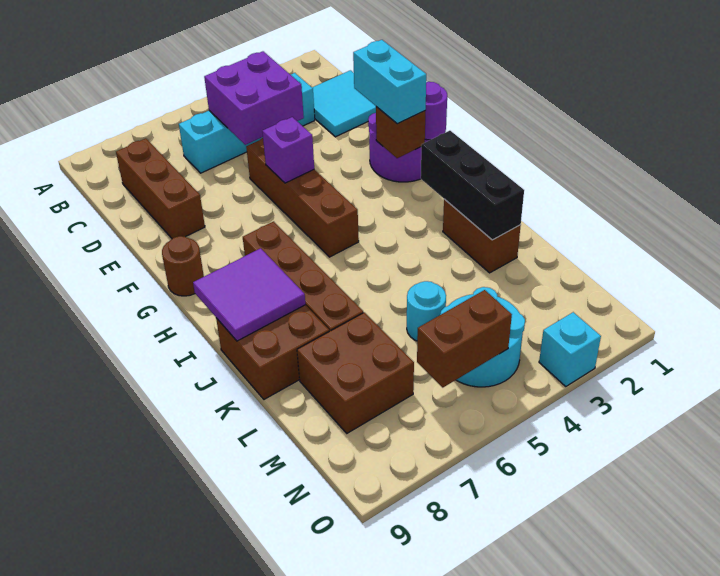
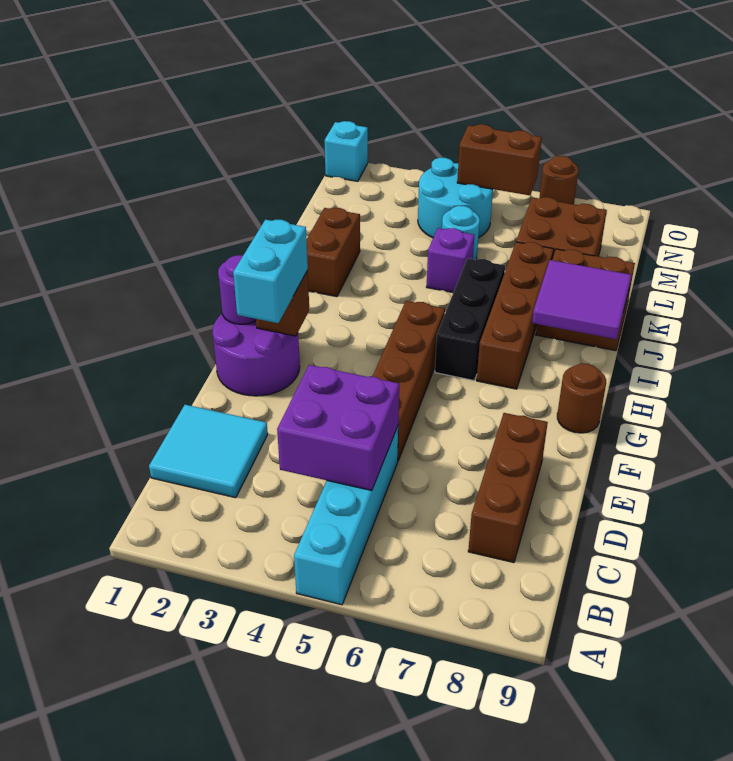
cyan 1x4 brick [179,73,315,173] -> cyan 1x4 brick turned to [294,427,398,605]
purple 1x1 brick [262,117,314,183] -> purple 1x1 brick moved to [427,228,475,293]
black 1x3 brick [421,131,524,240] -> black 1x3 brick moved to [435,258,505,380]
cyan 1x1 brick [539,312,601,386] -> cyan 1x1 brick moved to [325,121,368,181]
none -> brown 1x1 round brick [539,156,578,204]

